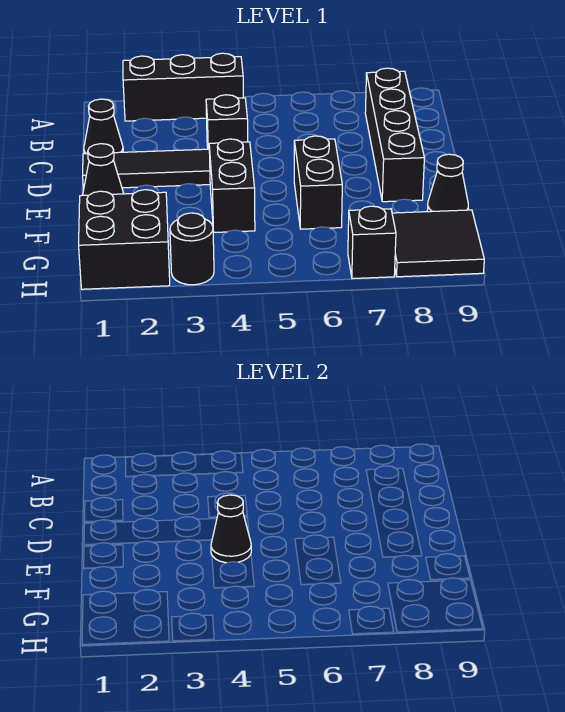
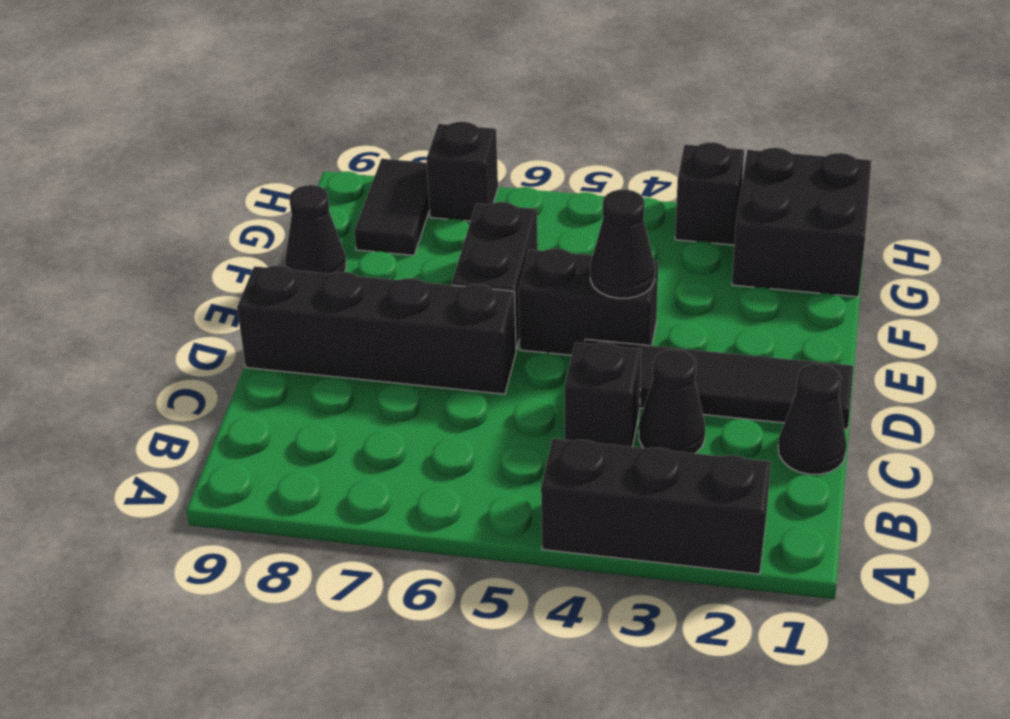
black 1x4 brick [365,68,424,202] -> black 1x4 brick turned to [237,266,516,394]
black 1x1 cone [83,144,124,195] -> black 1x1 cone moved to [639,349,705,453]
black 1x2 brick [209,139,255,232] -> black 1x2 brick turned to [518,248,658,355]
black 2x2 tile [392,210,484,277] -> black 1x2 tile [354,159,430,255]
black 1x1 round brick [170,213,214,285] -> black 1x1 brick [675,142,744,245]

